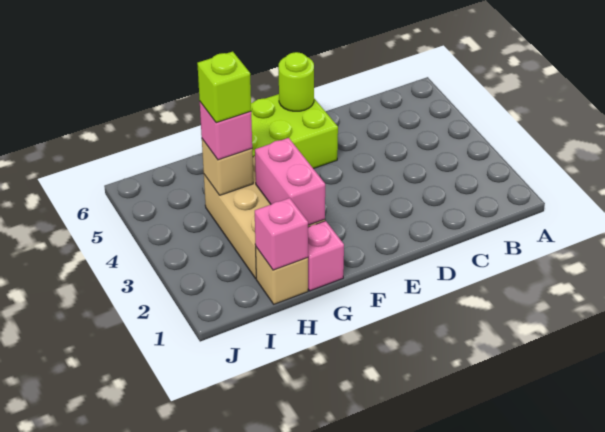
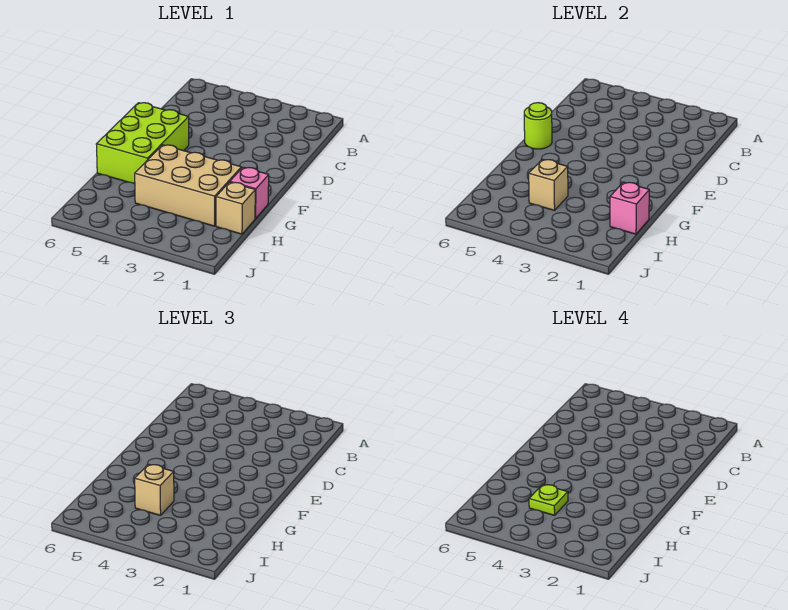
pink 1x2 brick [255,138,325,225] -> none
pink 1x1 brick [200,102,252,160] -> tan 1x1 brick [135,464,174,515]
lime 1x1 brick [197,52,251,123] -> lime 1x1 plate [529,484,568,515]

